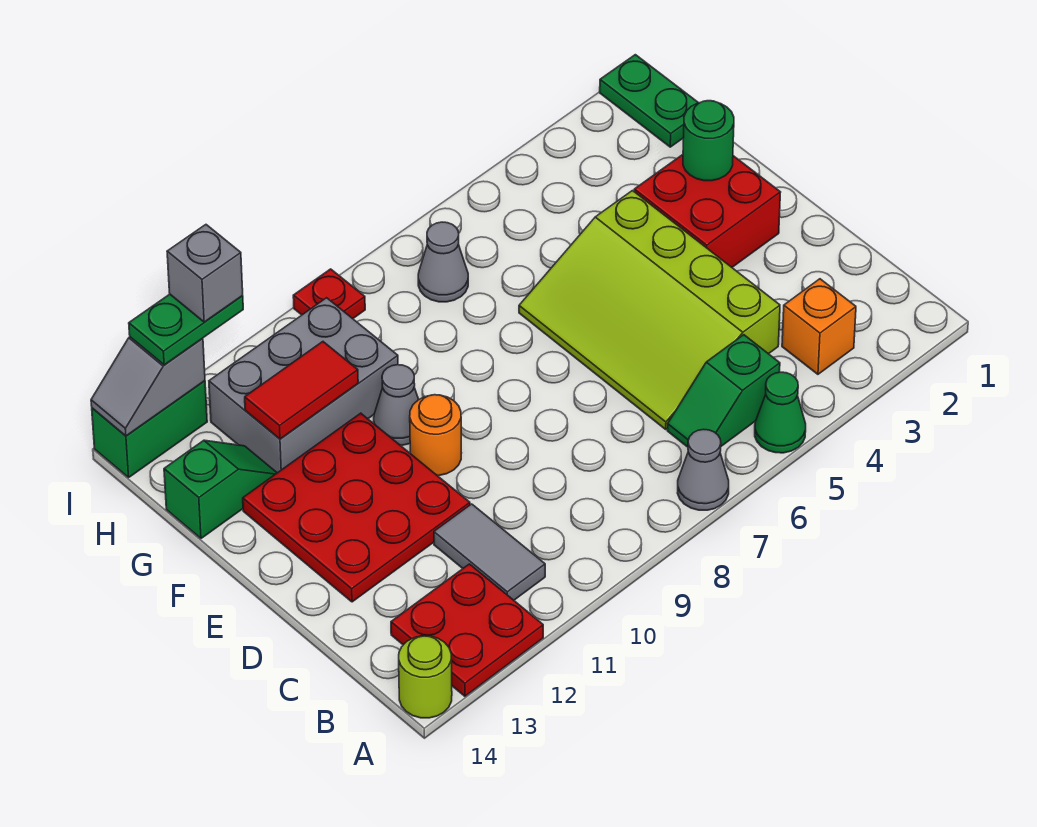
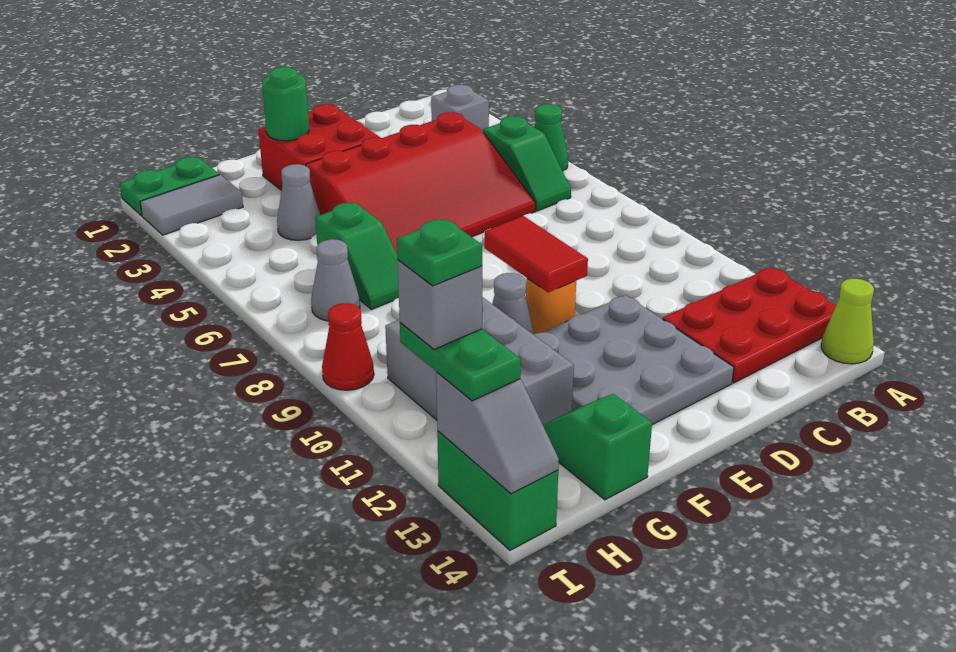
grey 1x1 cone [678,429,729,510] -> grey 1x1 cone moved to [277,164,320,240]
red 2x2 plate [391,564,543,696] -> red 2x3 plate [663,267,836,383]
lime 1x1 round brick [399,636,452,718] -> lime 1x1 cone [821,279,874,364]
orange 1x1 brick [782,279,856,374] -> grey 1x1 brick [431,85,489,131]
grey 1x2 tile [434,504,545,600] -> grey 1x2 tile moved to [140,175,243,235]
lime 3x4 slope [519,191,780,429] -> red 3x4 slope [306,112,536,254]
red 3x3 plate [243,413,470,602] -> grey 3x3 plate [533,295,734,425]
none -> green 1x2 slope [315,203,399,309]
red 1x2 tile [245,342,358,439] -> red 1x2 tile moved to [485,216,588,293]
red 1x1 plate [293,269,365,319] -> red 1x1 cone [322,303,374,390]
none -> green 1x1 plate [397,219,482,286]

